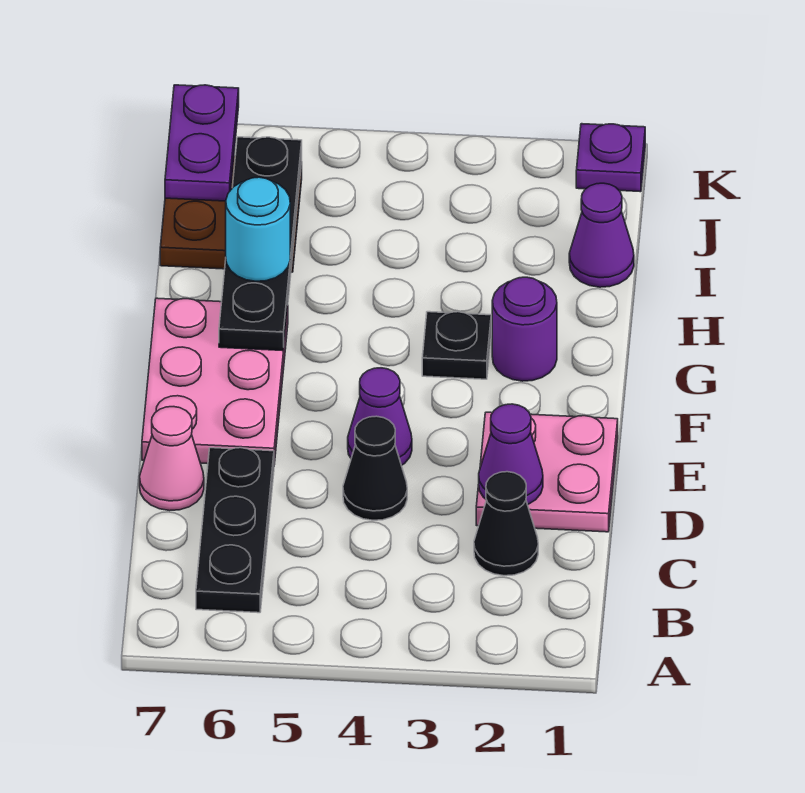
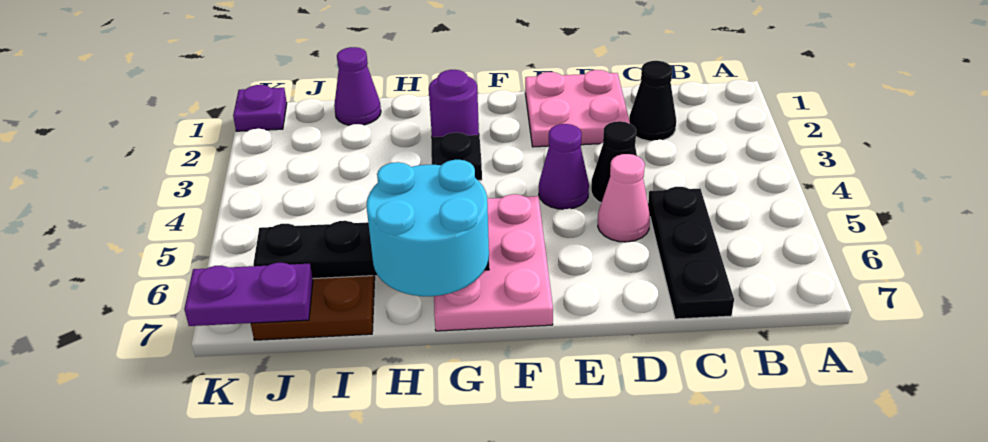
black 1x3 plate [196,448,274,613] -> black 1x3 plate turned to [648,187,734,319]
purple 1x1 cone [479,404,543,505] -> none
pink 1x1 cone [140,407,204,511] -> pink 1x1 cone moved to [598,154,650,242]
pink 2x3 plate [142,298,288,464] -> pink 2x3 plate turned to [434,194,553,331]
cyan 1x1 round brick [226,177,290,281] -> cyan 2x2 round brick [367,160,489,296]

